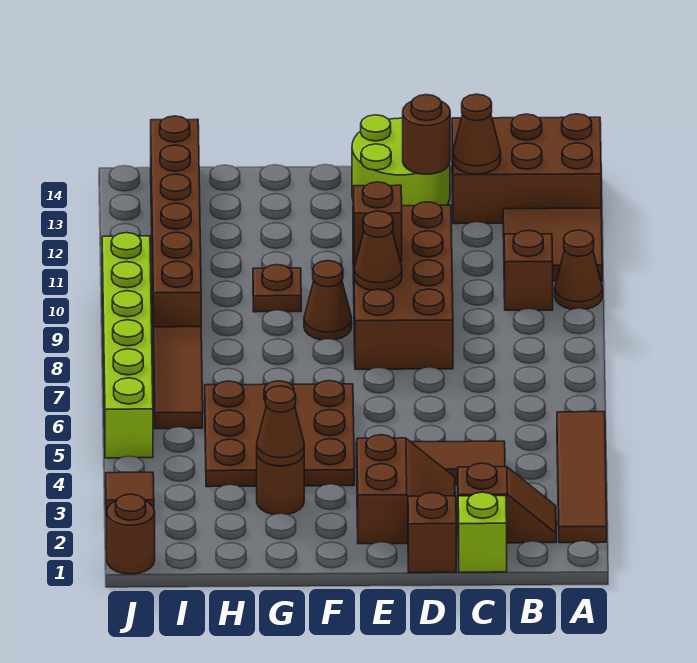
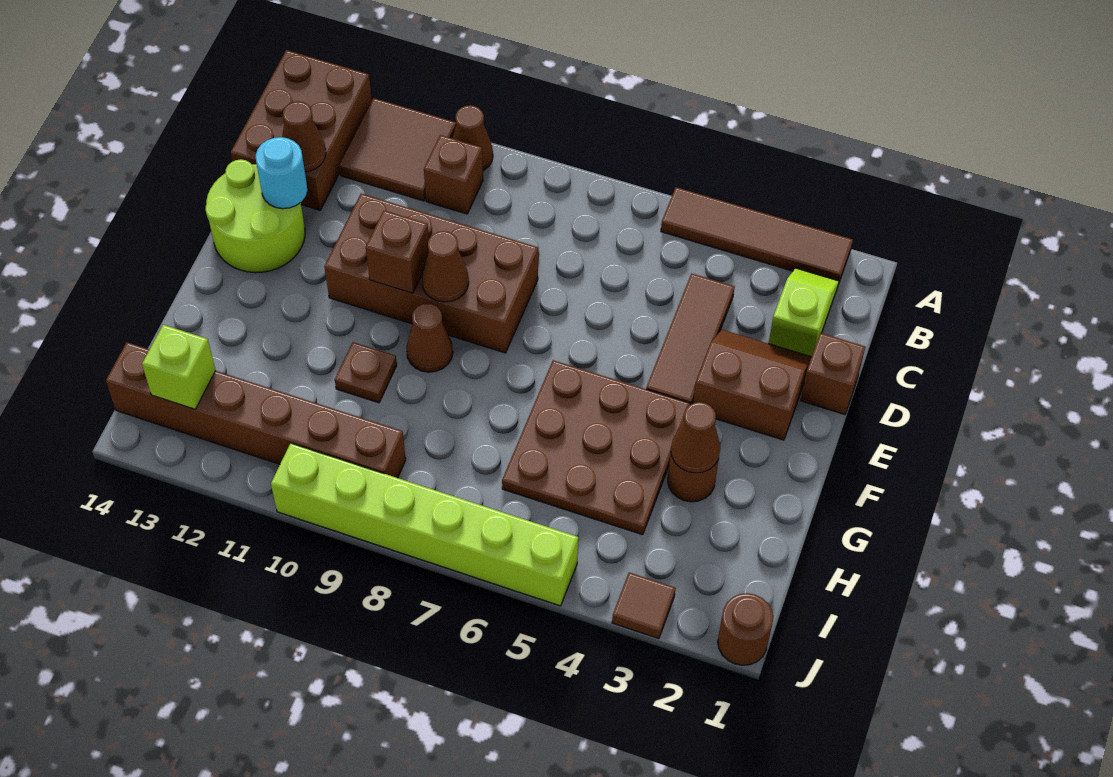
brown 1x2 slope [458,463,556,543] -> lime 1x2 slope [768,268,839,357]
lime 1x1 brick [458,492,507,572] -> lime 1x1 brick moved to [142,325,216,409]
brown 1x1 round brick [403,95,450,174] -> cyan 1x1 round brick [256,137,307,209]
brown 1x3 tile [153,327,203,429] -> none

